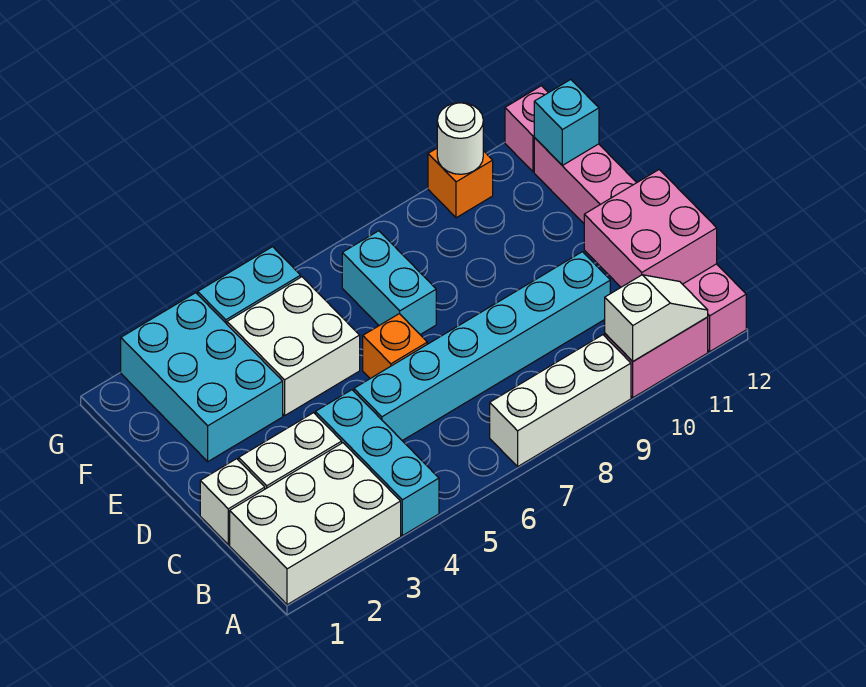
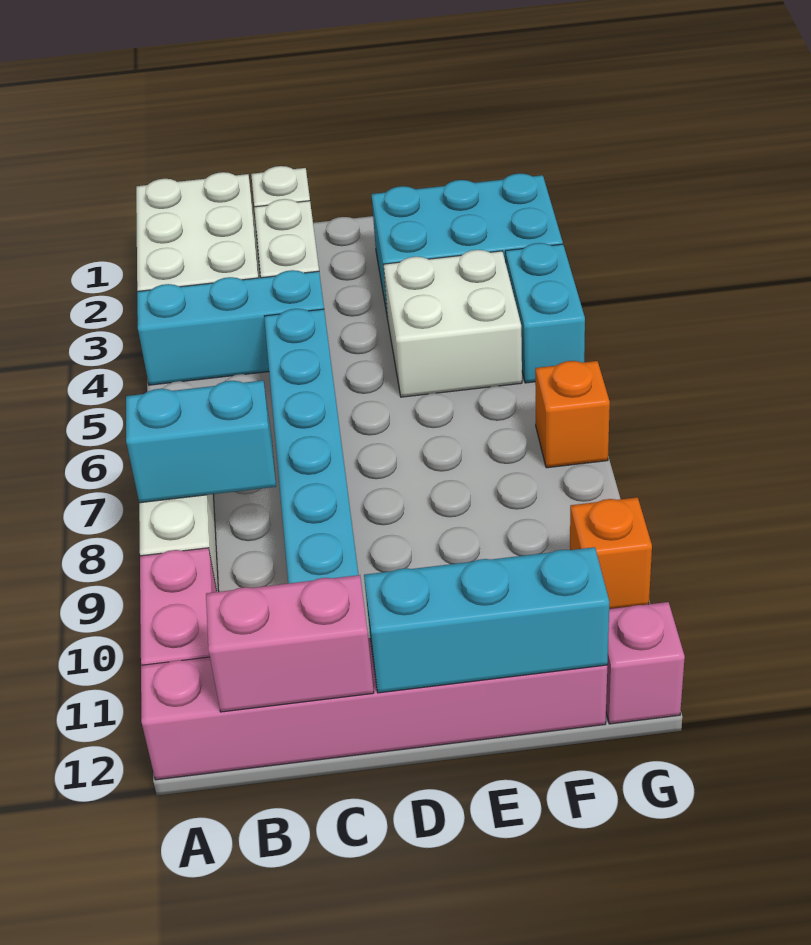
white 1x2 slope [605,275,708,361] -> none
pink 2x2 brick [584,170,717,287] -> pink 1x2 brick [206,575,374,712]
orange 1x1 brick [363,314,427,378] -> orange 1x1 brick moved to [535,361,610,468]
cyan 1x2 brick [342,231,436,335] -> cyan 1x2 brick moved to [126,381,276,503]
cyan 1x1 brick [534,80,599,165] -> cyan 1x3 brick [364,547,609,693]
white 1x1 round brick [437,103,483,174] -> none

